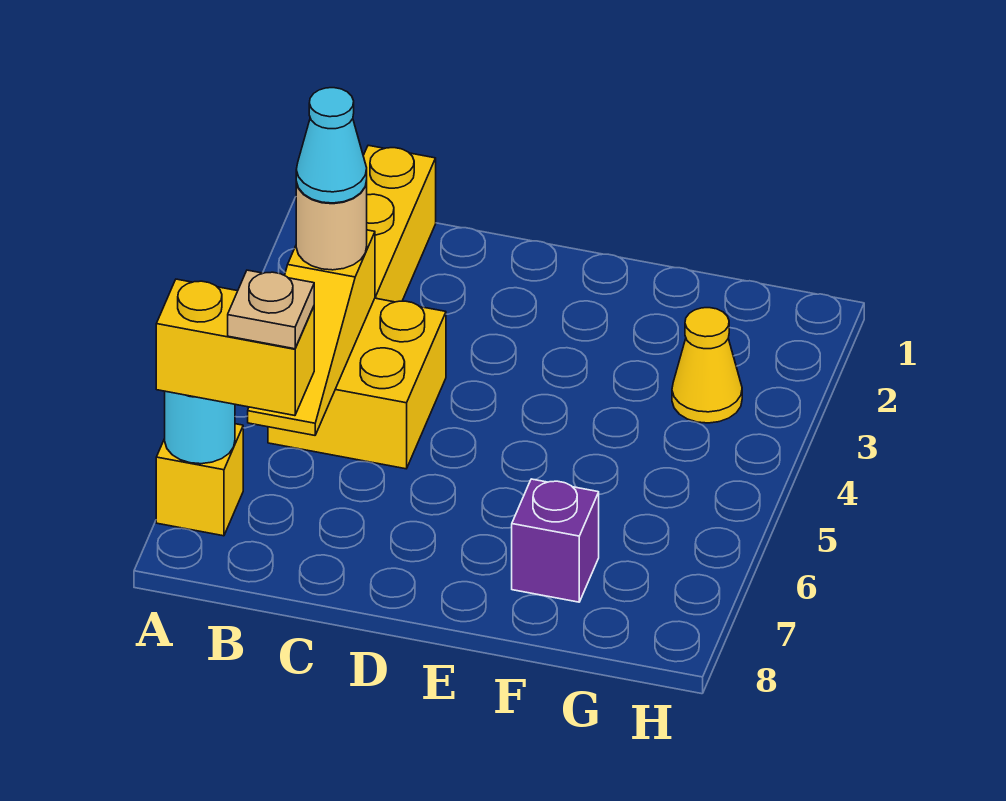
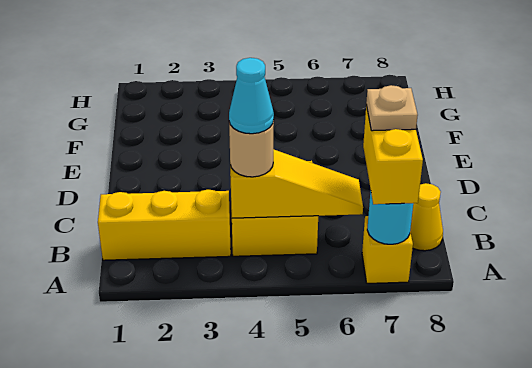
purple 1x1 brick [512,479,599,602] -> none
yellow 1x1 cone [672,308,742,423] -> yellow 1x1 cone moved to [410,183,443,251]

